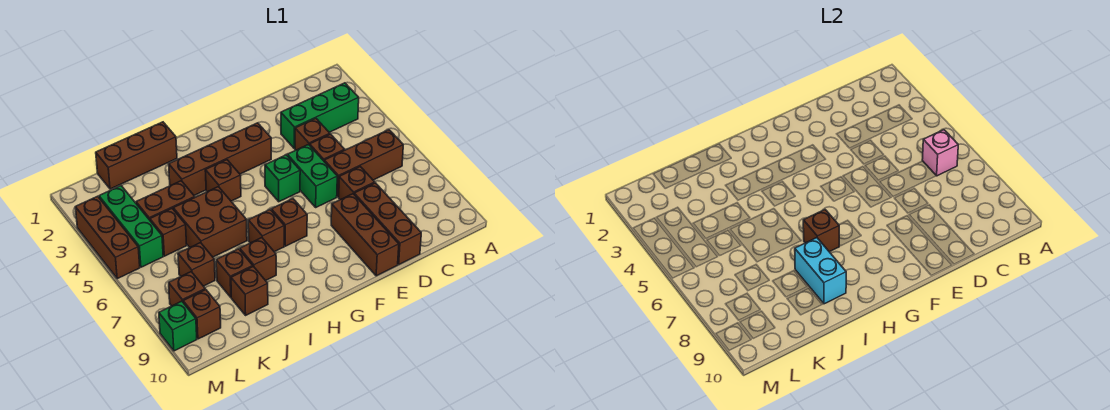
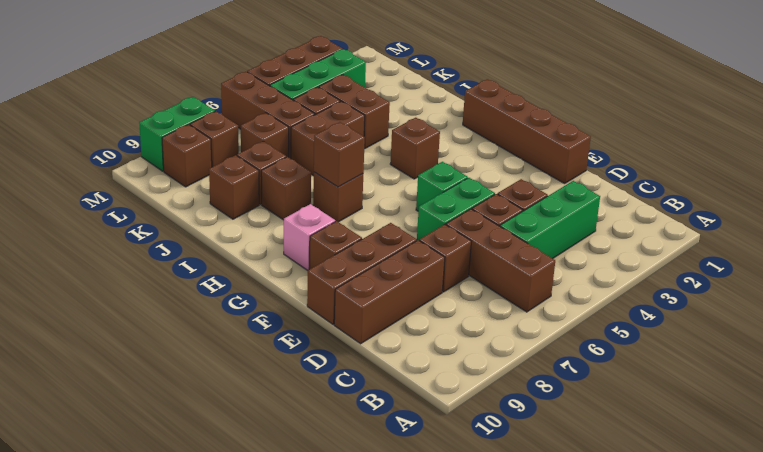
green 1x3 brick [281,83,359,149] -> green 1x3 brick turned to [500,181,600,259]
pink 1x1 brick [922,130,958,176] -> pink 1x1 brick moved to [284,204,335,270]
brown 1x4 brick [169,123,271,195] -> brown 1x4 brick moved to [463,79,591,184]
brown 1x1 brick [271,199,307,246] -> brown 1x1 brick moved to [309,221,362,269]
brown 1x3 brick [96,122,177,189] -> brown 1x3 brick moved to [221,72,315,159]
brown 2x2 brick [173,187,247,257] -> brown 1x2 brick [291,101,365,176]
cyan 1x2 brick [795,238,846,304] -> none
green 1x1 brick [159,301,197,351] -> green 1x2 brick [139,97,215,171]

